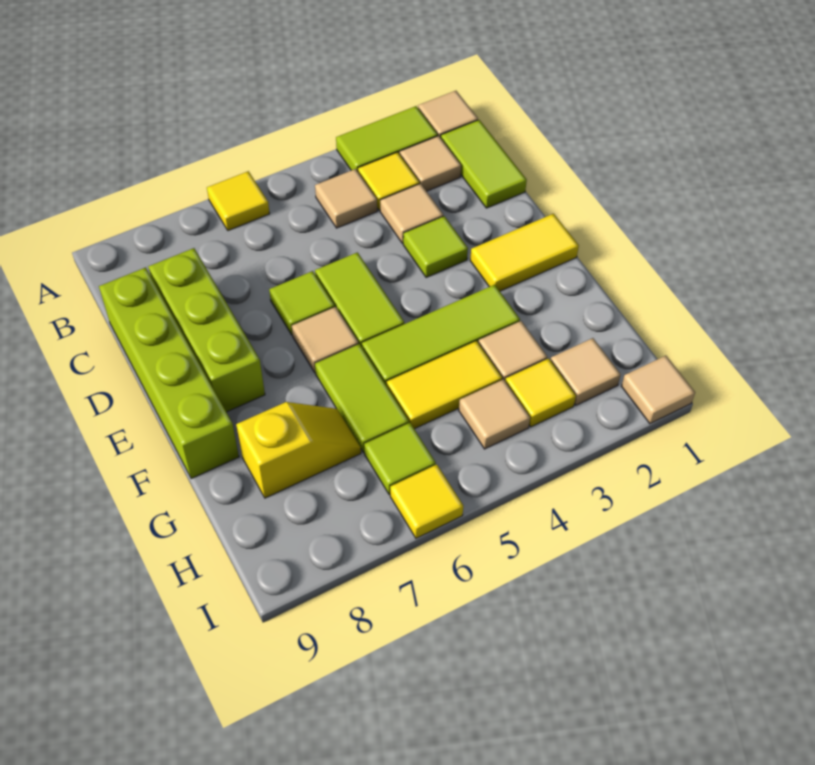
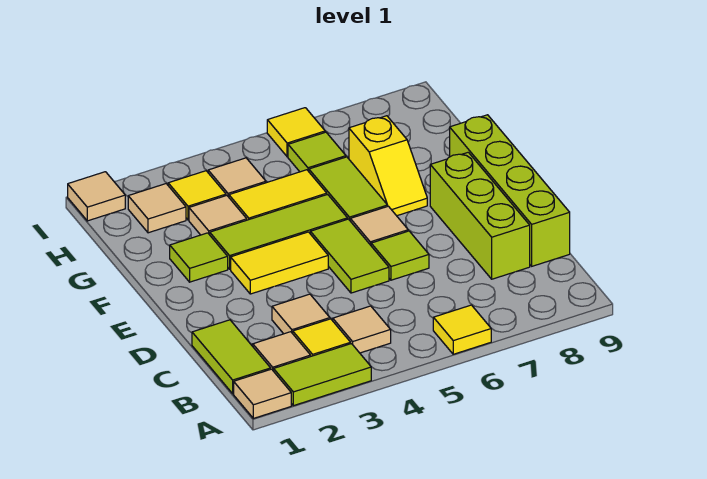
lime 1x1 tile [403,216,468,278] -> lime 1x1 tile moved to [170,233,228,282]
yellow 1x2 tile [470,214,579,291] -> yellow 1x2 tile moved to [231,232,328,294]
yellow 1x2 slope [236,402,361,498] -> yellow 1x2 slope turned to [349,116,427,216]

